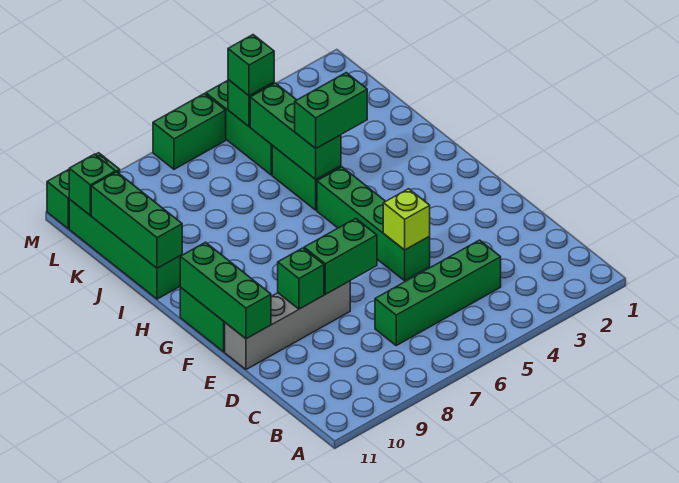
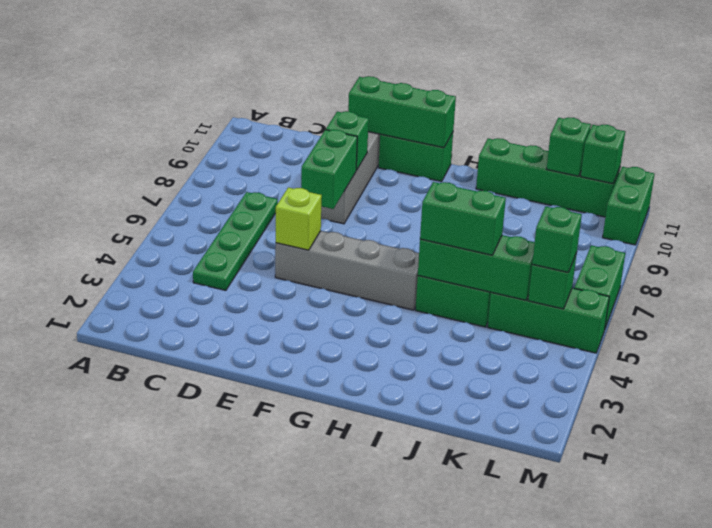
green 1x4 brick [375,240,501,345] -> green 1x4 plate [193,192,278,290]
green 1x4 brick [317,167,430,281] -> grey 1x4 brick [275,231,419,310]
green 1x2 brick [295,73,367,148] -> green 1x2 brick turned to [420,182,506,255]
green 1x3 brick [91,172,182,268] -> green 1x1 brick [546,117,591,176]

